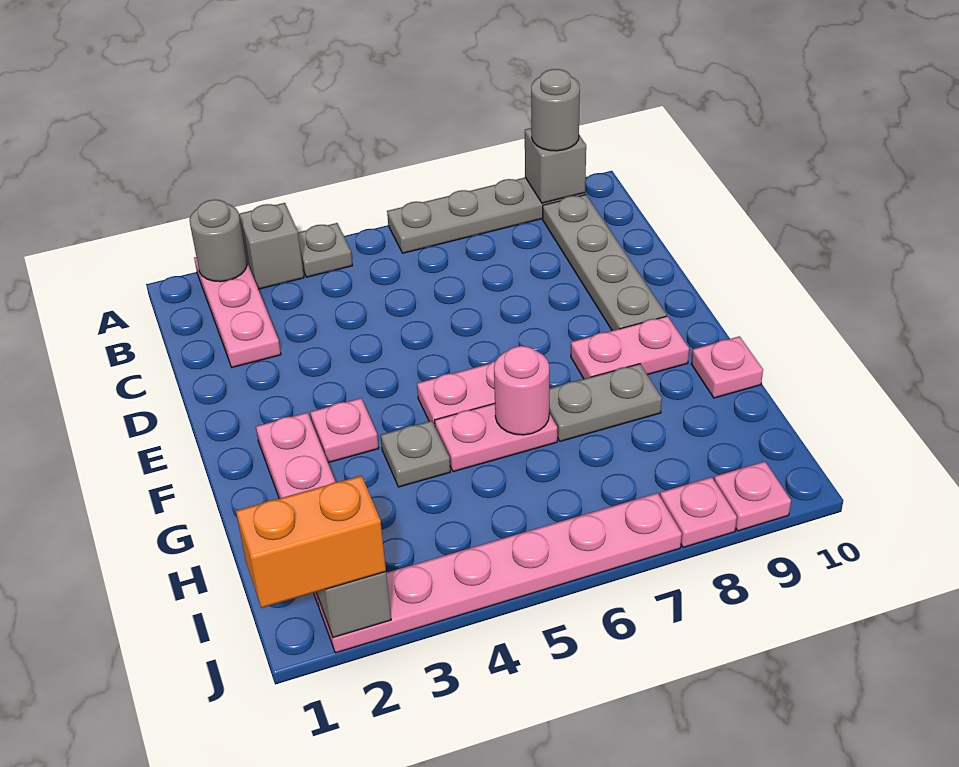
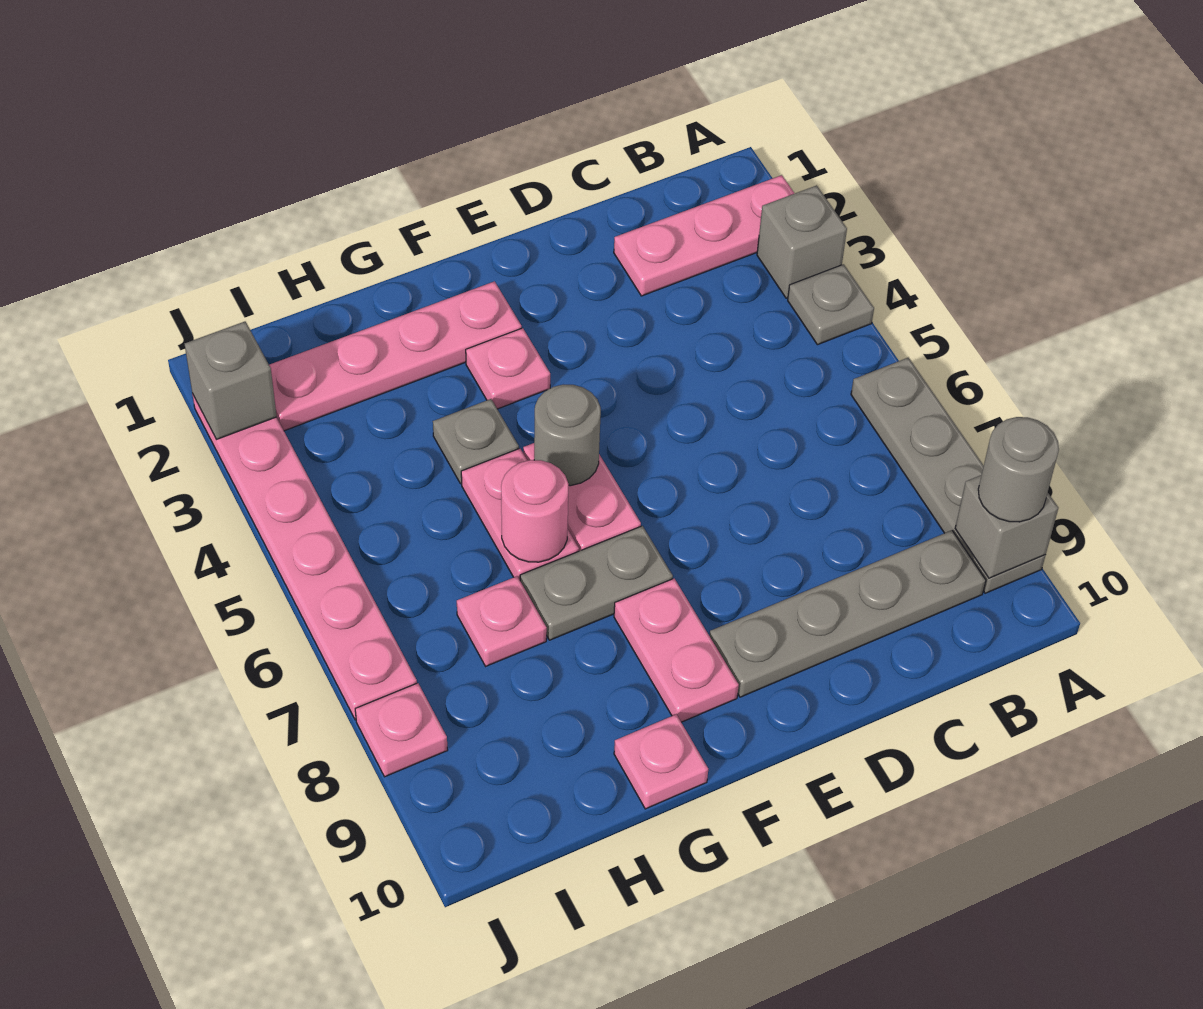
grey 1x1 round brick [190,200,247,282] -> grey 1x1 round brick moved to [534,385,601,486]
grey 1x2 plate [549,364,662,441] -> grey 1x2 plate turned to [520,526,673,640]
orange 1x2 brick [236,476,386,608] -> none
pink 1x1 plate [714,462,791,531] -> pink 1x1 plate moved to [457,576,547,666]

